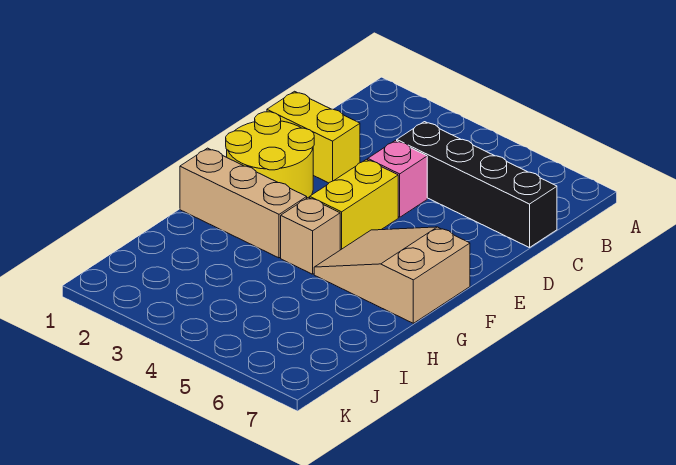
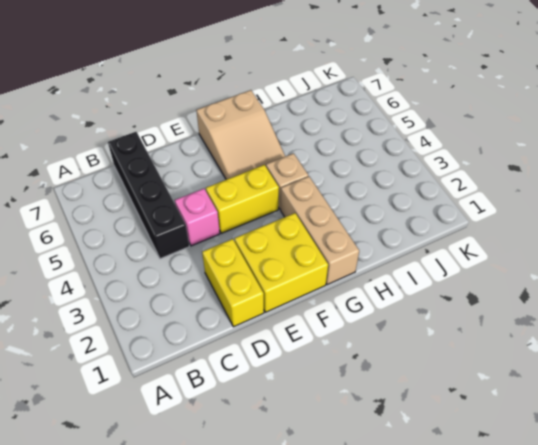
yellow 2x2 round brick [226,112,314,198] -> yellow 2x2 brick [234,213,328,312]

